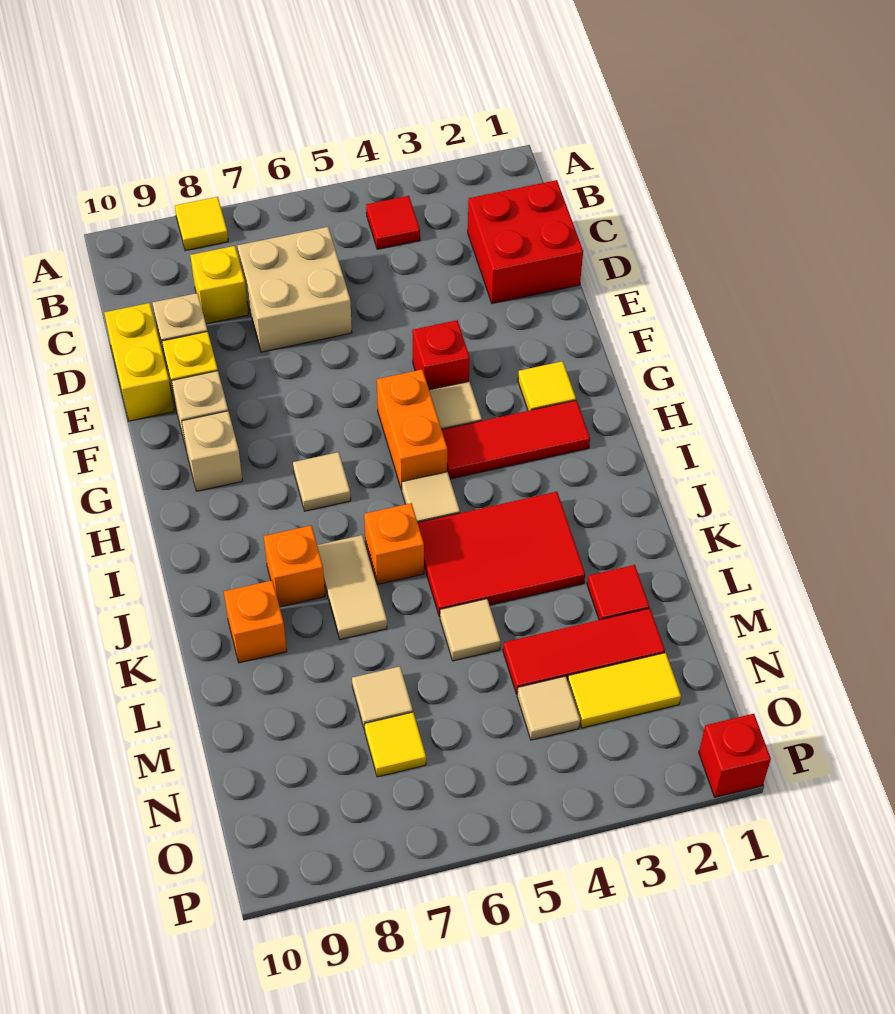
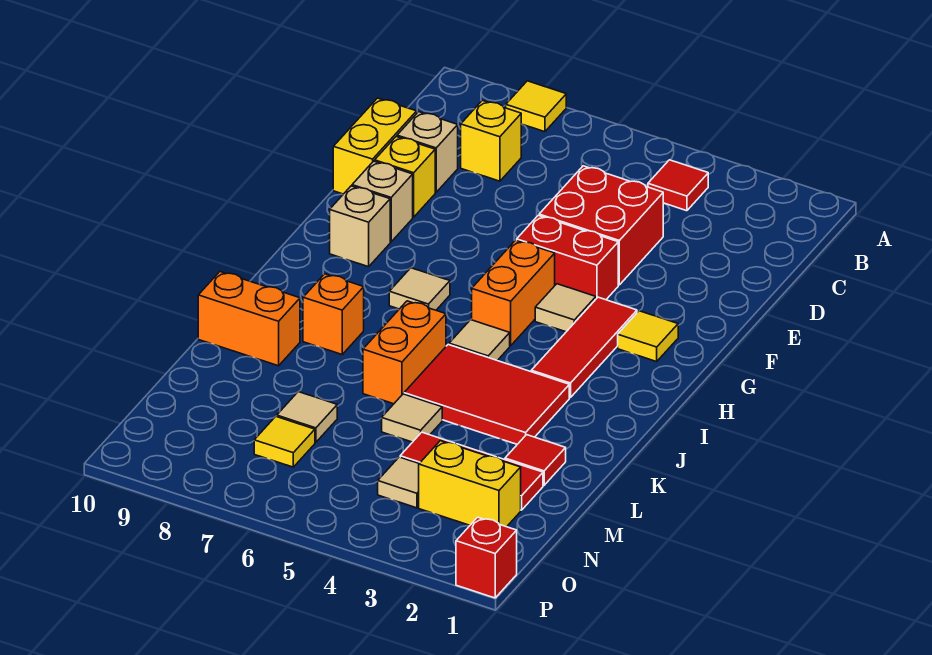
red 2x2 brick [468,180,583,304] -> red 2x2 brick moved to [539,166,663,285]
tan 2x2 brick [237,227,352,352] -> none
red 1x1 brick [412,320,470,390] -> red 1x2 brick [517,215,618,300]
red 1x3 tile [442,400,590,479] -> red 1x3 tile turned to [531,297,637,398]
orange 1x1 brick [364,503,424,585] -> orange 1x2 brick [363,301,446,404]
tan 1x2 tile [317,535,387,640] -> none
orange 1x1 brick [224,581,287,663] -> orange 1x2 brick [198,272,300,366]
yellow 1x2 tile [568,653,681,728] -> yellow 1x2 brick [419,441,521,527]

